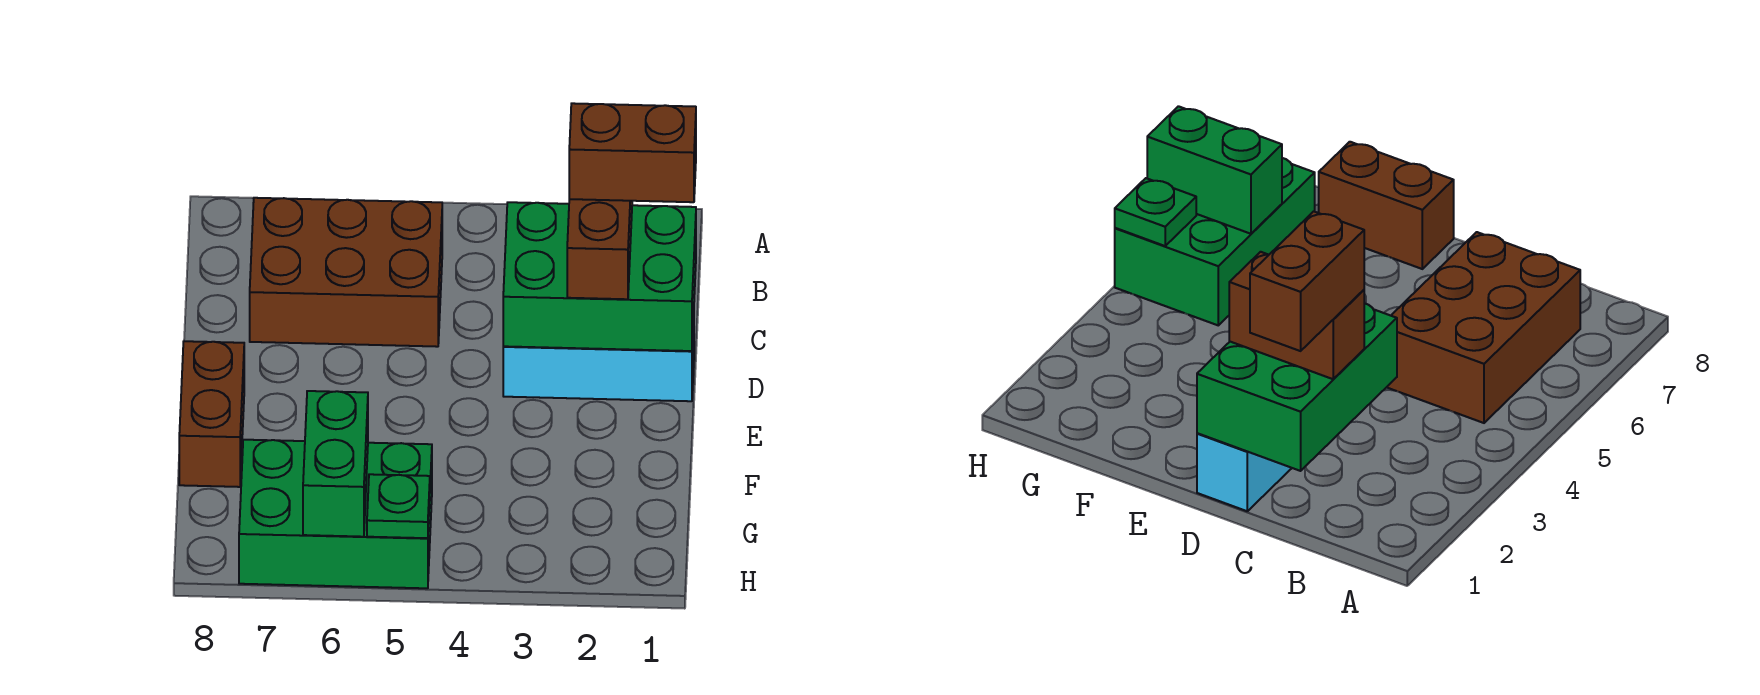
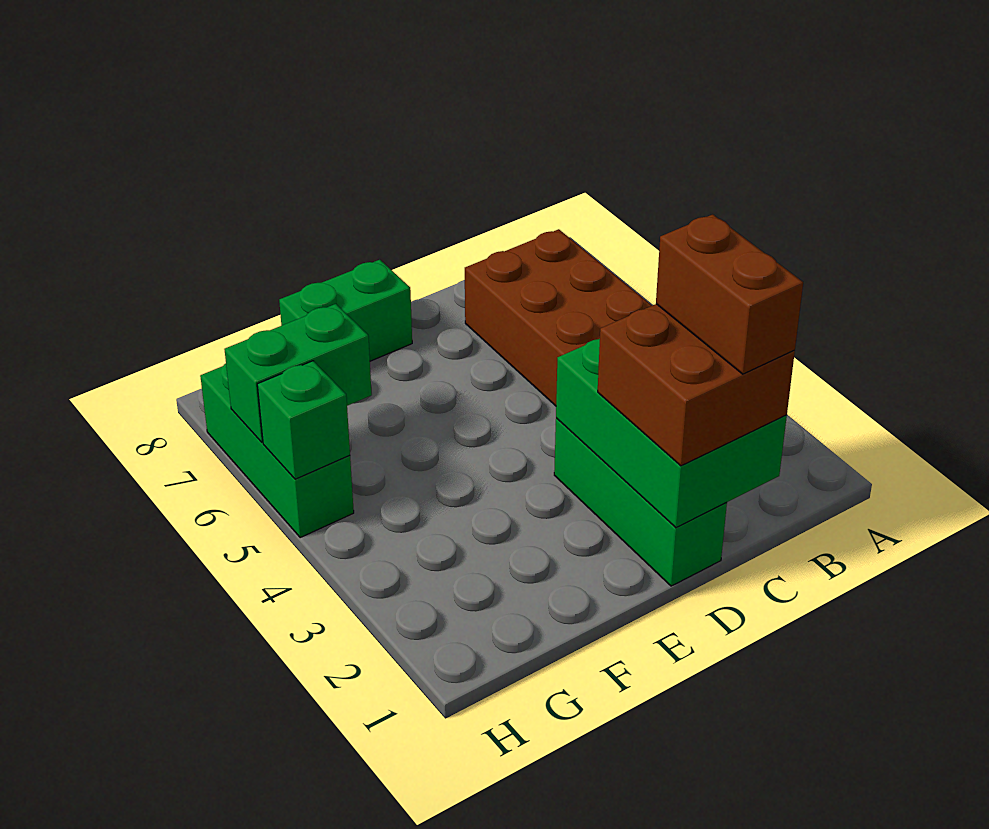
brown 1x2 brick [567,199,632,299] -> brown 2x2 brick [598,304,795,466]
cyan 1x3 brick [503,318,694,401] -> green 1x3 brick [554,418,727,586]
brown 1x2 brick [179,341,244,487] -> green 1x2 brick [279,260,412,361]
green 2x3 brick [239,440,432,588] -> green 1x3 brick [200,363,354,538]
green 1x1 plate [367,474,430,538] -> green 1x1 brick [257,361,350,479]

